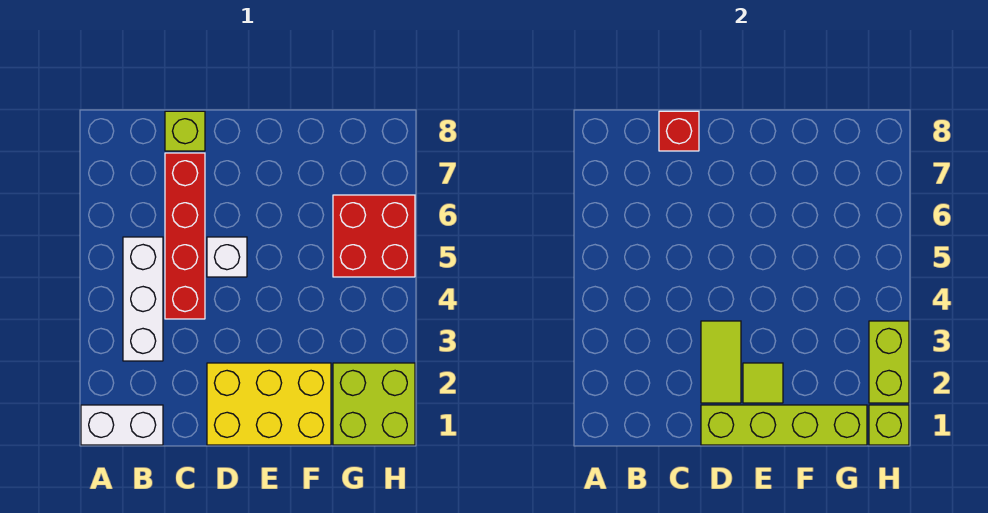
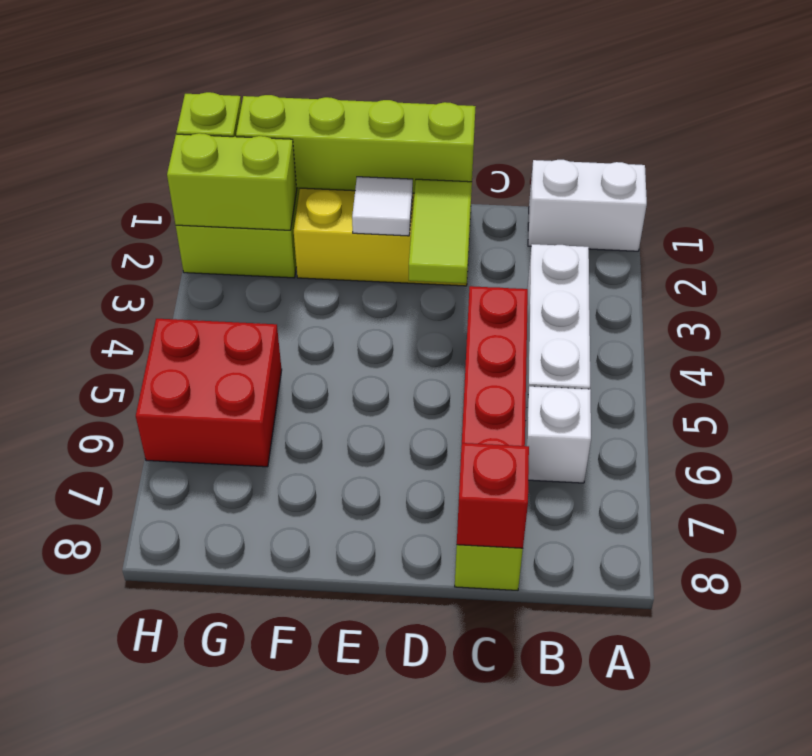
white 1x1 brick [207,237,247,277] -> white 1x1 brick moved to [525,386,591,483]
lime 1x1 tile [743,363,783,403] -> white 1x1 tile [352,177,413,236]
lime 1x2 brick [869,321,909,403] -> lime 1x2 brick turned to [167,133,297,230]

